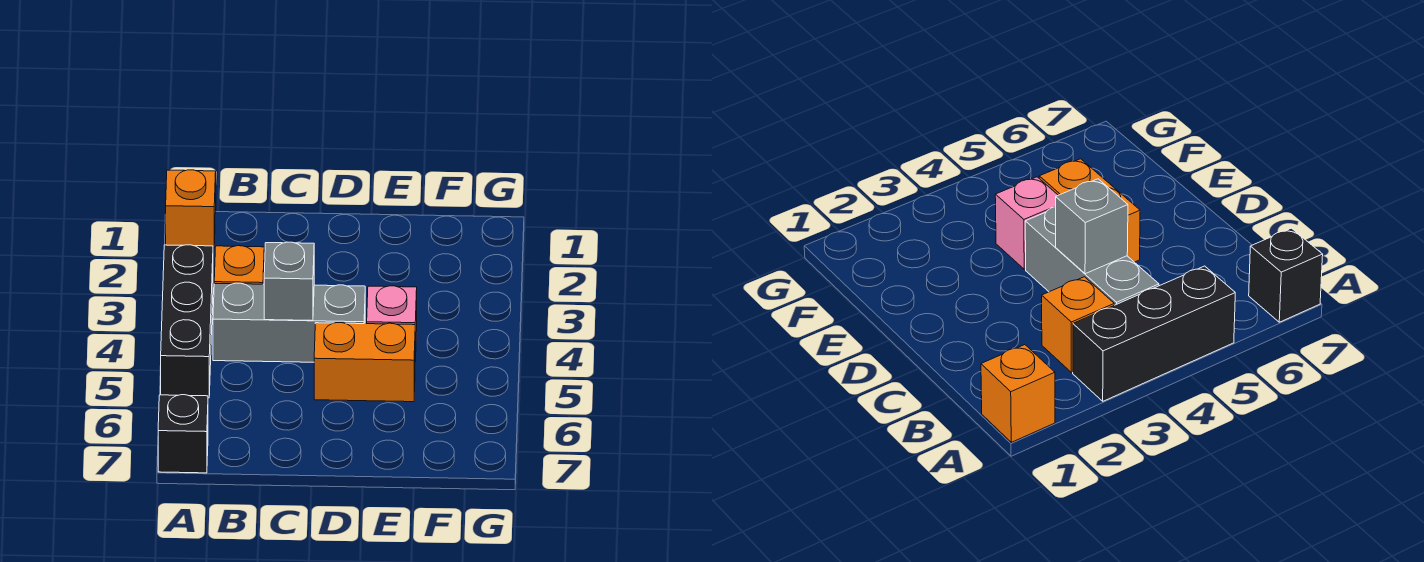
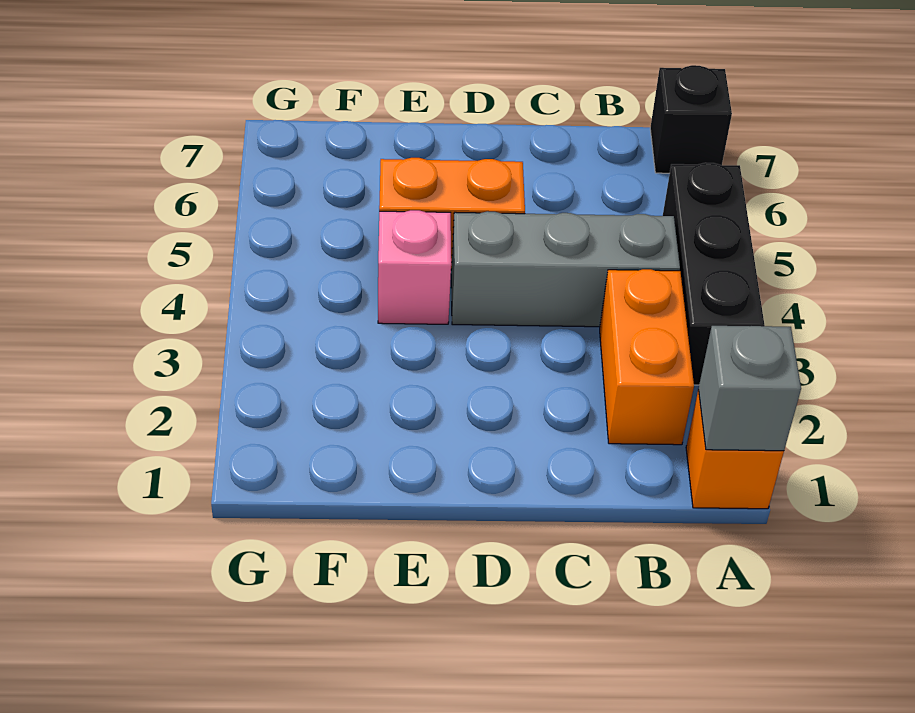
orange 1x1 brick [214,246,264,284] -> orange 1x2 brick [600,269,694,445]
grey 1x1 brick [264,242,314,321] -> grey 1x1 brick moved to [698,326,801,451]

